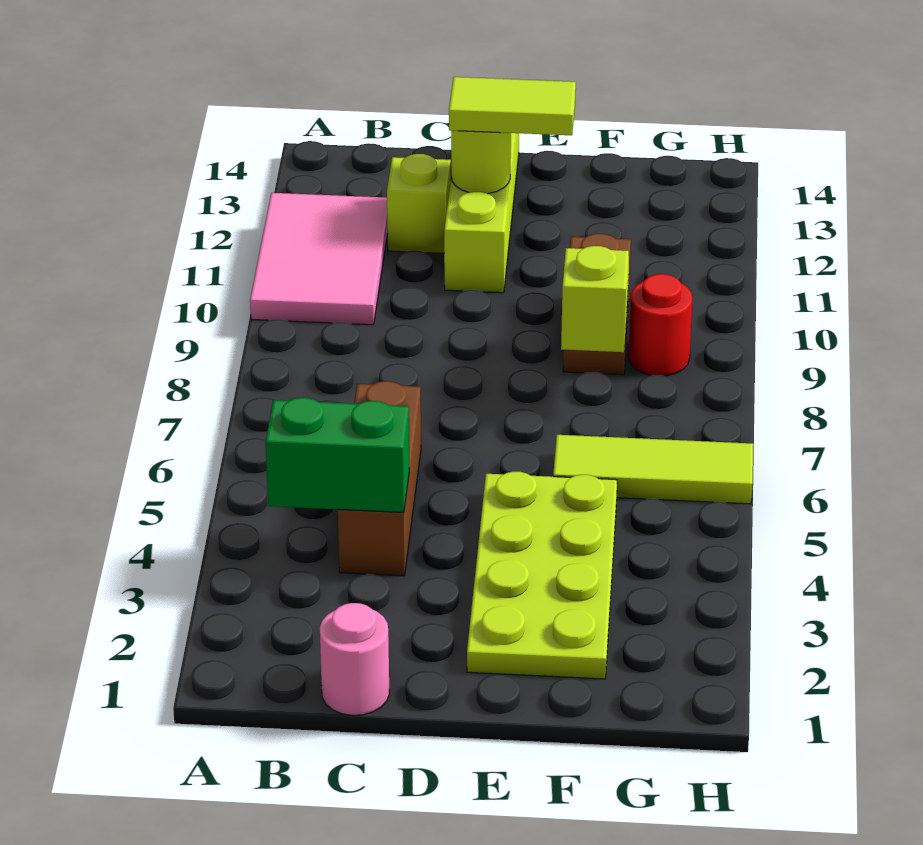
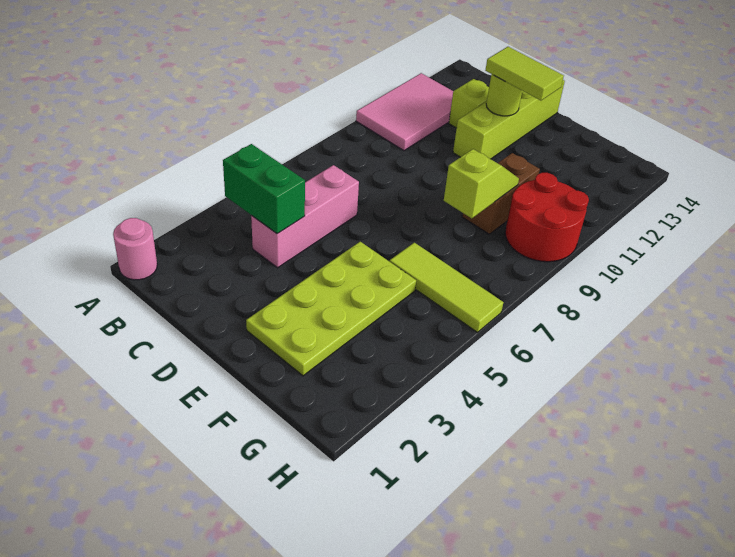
pink 1x1 round brick [320,603,389,715] -> pink 1x1 round brick moved to [113,218,157,280]
brown 1x3 brick [338,381,421,576] -> pink 1x3 brick [251,165,359,268]
red 1x1 round brick [629,274,692,376] -> red 2x2 round brick [505,173,589,262]

